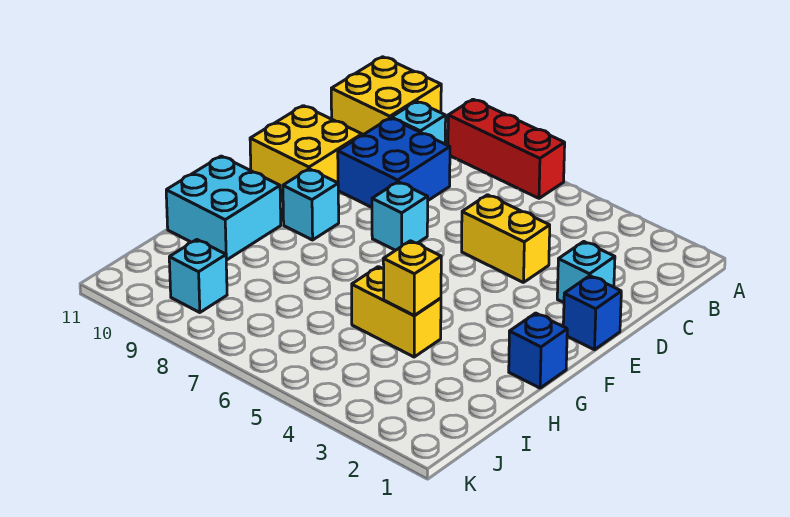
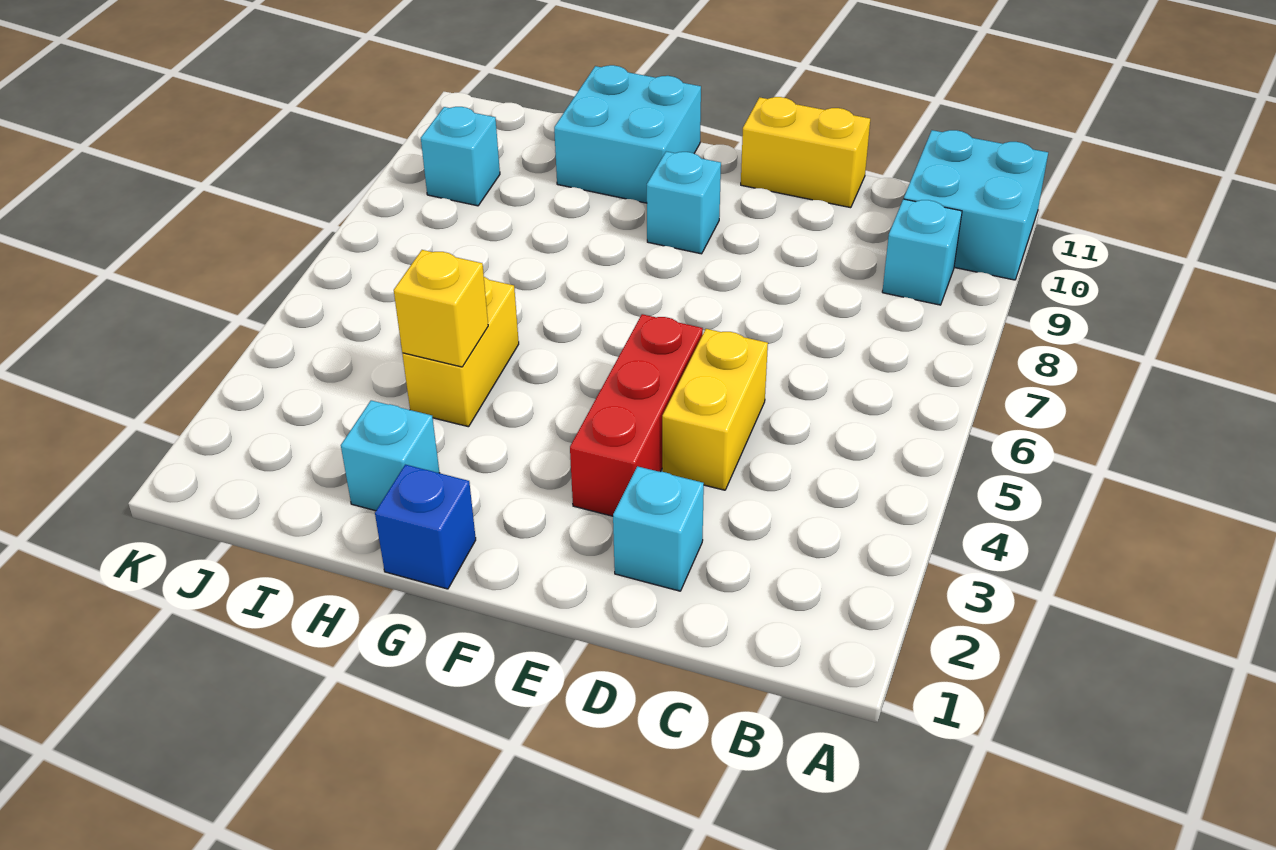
red 1x3 brick [448,99,565,198] -> red 1x3 brick moved to [570,314,703,516]
yellow 2x2 brick [331,57,441,135] -> cyan 2x2 brick [904,130,1048,280]
blue 2x2 brick [338,118,450,207] -> none
yellow 2x2 brick [250,106,362,194] -> yellow 1x2 brick [741,97,870,208]
blue 1x1 brick [563,276,621,350] -> none
cyan 1x1 brick [372,182,428,250] -> cyan 1x1 brick moved to [341,400,439,511]

